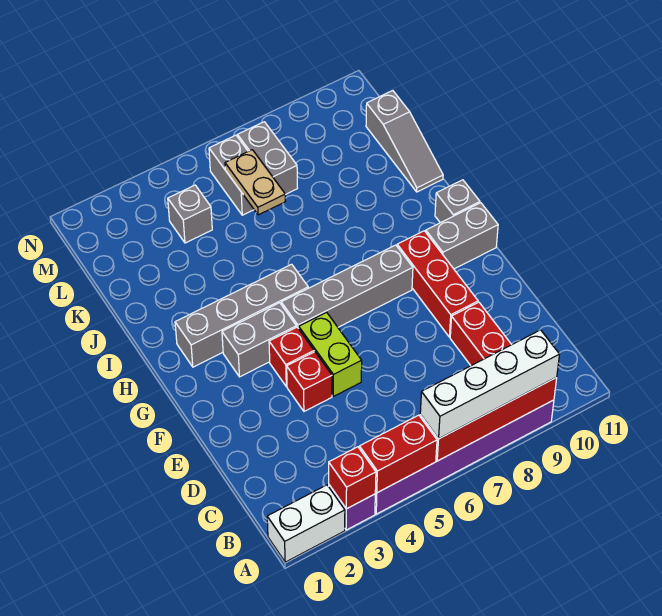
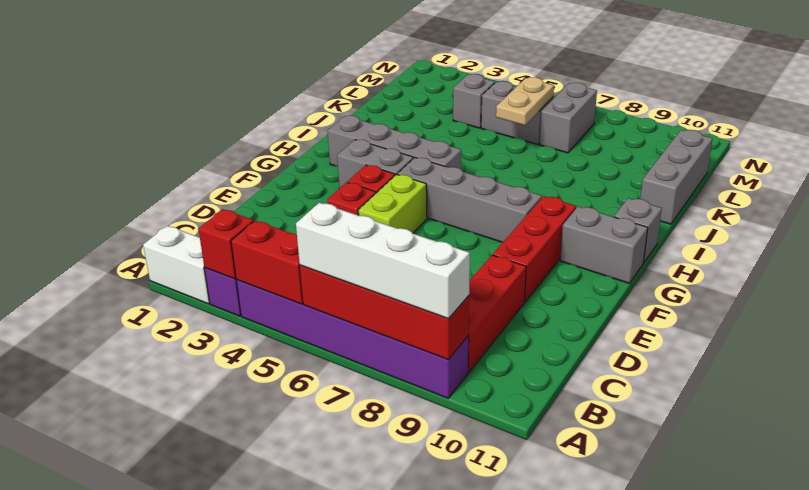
grey 1x3 slope [366,91,443,192] -> grey 1x3 brick [640,130,713,224]
grey 1x2 brick [209,135,254,215] -> grey 1x2 brick turned to [481,81,553,144]

